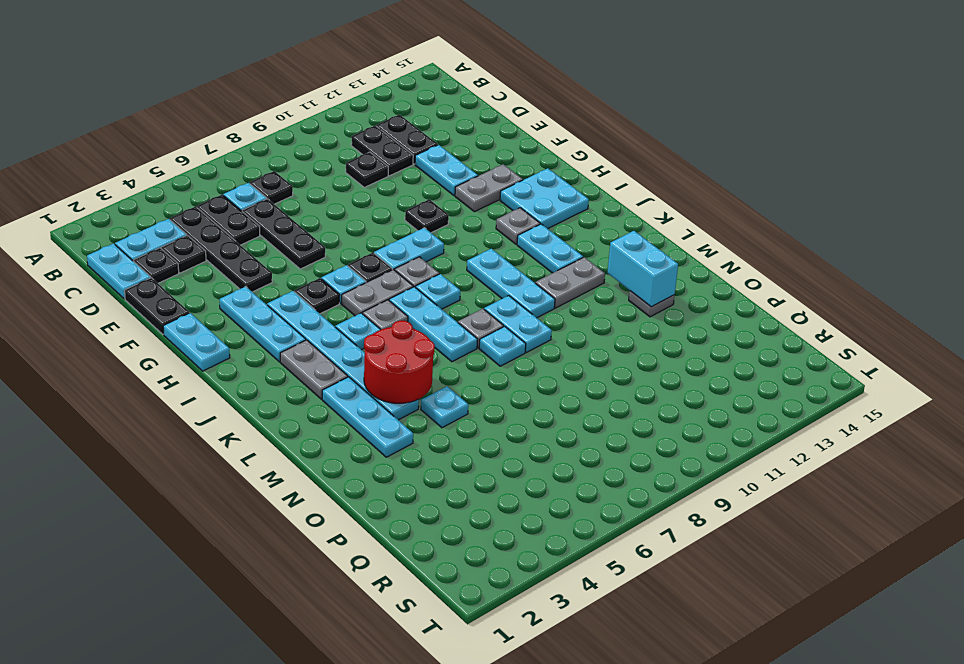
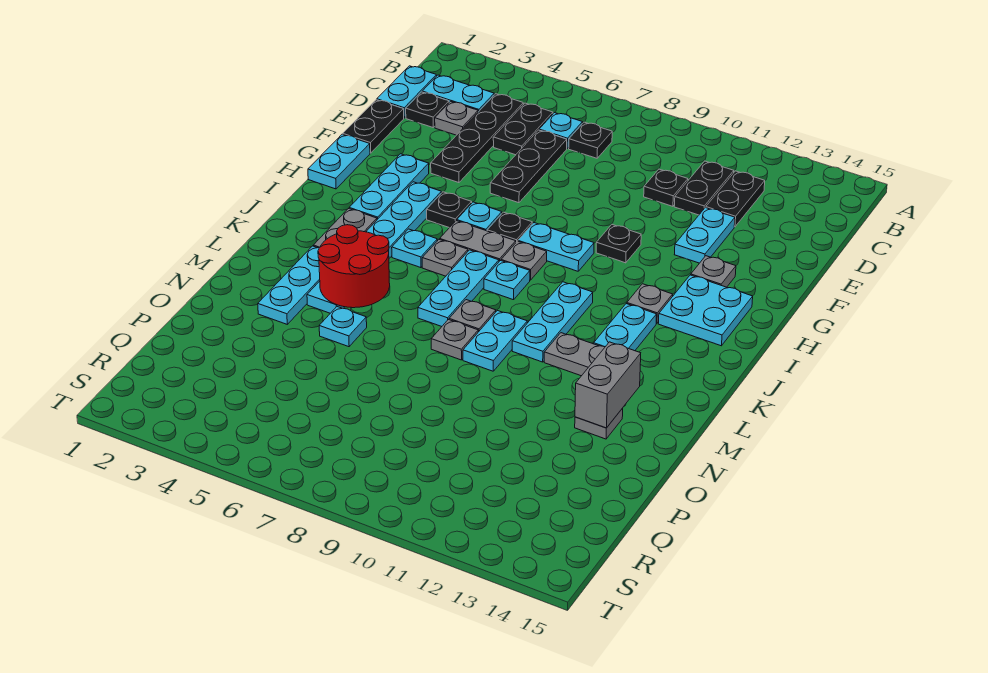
black 1x1 plate [161,235,206,273] -> grey 1x1 plate [435,101,478,135]
grey 1x2 plate [455,164,523,212] -> grey 1x1 plate [691,256,736,287]
cyan 1x1 plate [479,326,526,366] -> grey 1x1 plate [431,320,478,360]
cyan 1x2 brick [607,231,678,307] -> grey 1x2 brick [575,342,641,428]

